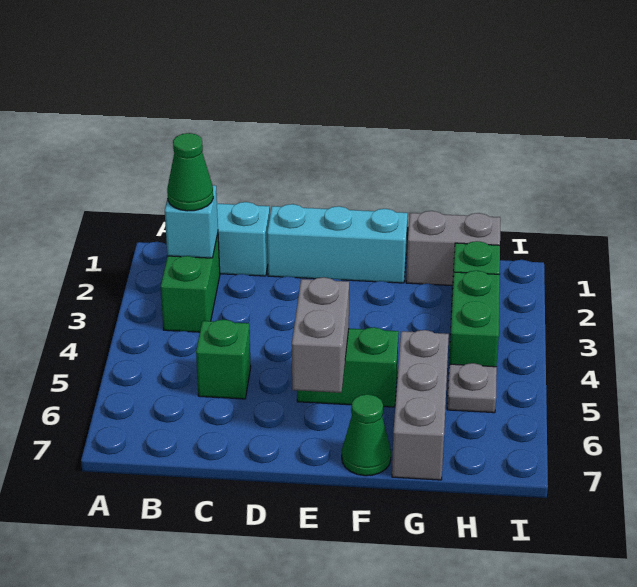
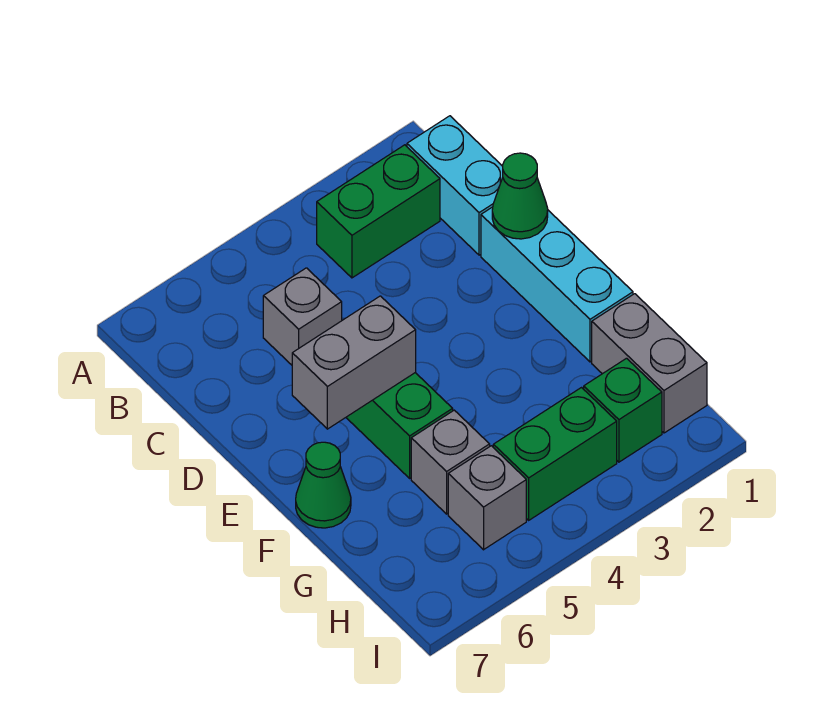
cyan 1x1 brick [165,185,218,258] -> none
green 1x1 cone [167,133,213,211] -> green 1x1 cone moved to [492,153,548,239]
green 1x1 brick [196,320,251,399] -> grey 1x1 brick [263,268,342,365]
grey 1x3 brick [392,330,449,480] -> grey 1x1 brick [411,410,490,514]
grey 1x1 plate [447,363,497,413] -> grey 1x1 brick [448,446,526,550]

